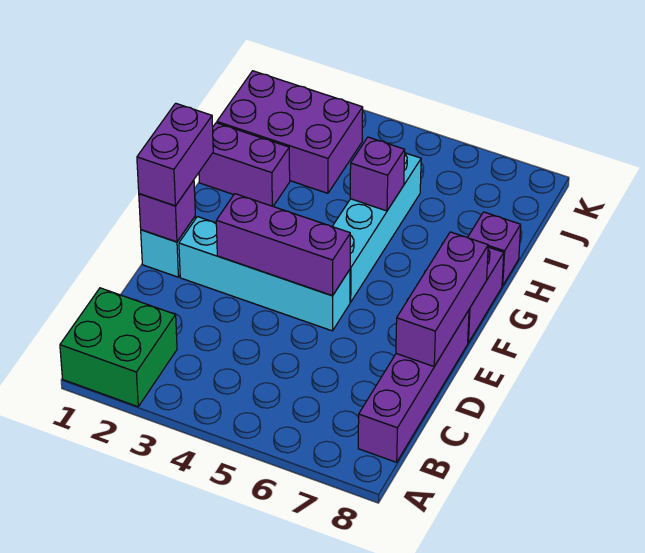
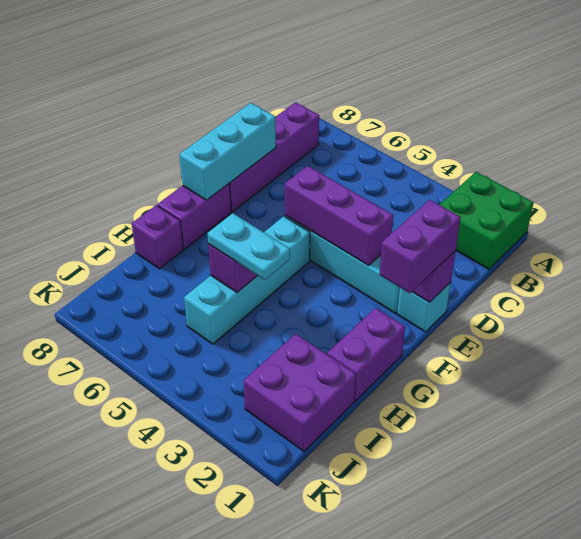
purple 1x3 brick [396,232,488,366] -> cyan 1x3 brick [179,103,276,200]
purple 1x2 brick [199,123,290,206] -> purple 1x2 brick turned to [327,308,405,401]
none -> cyan 1x2 plate [207,213,290,280]
purple 2x3 brick [217,71,363,193] -> purple 2x2 brick [244,334,356,451]

